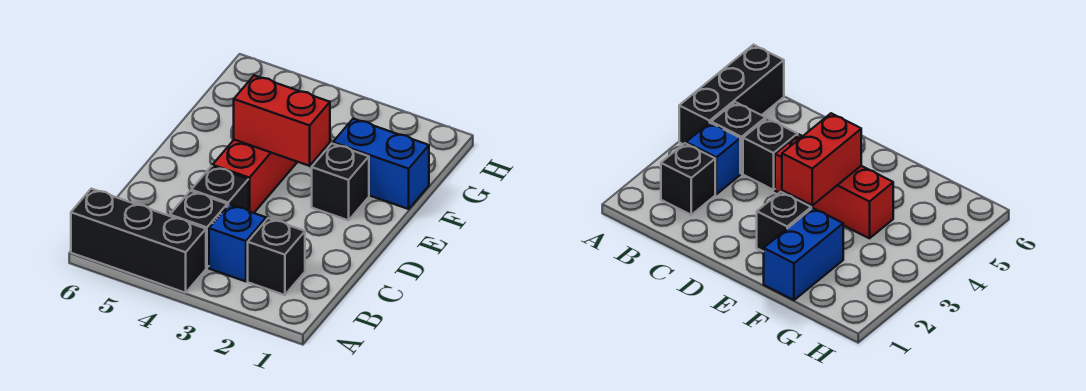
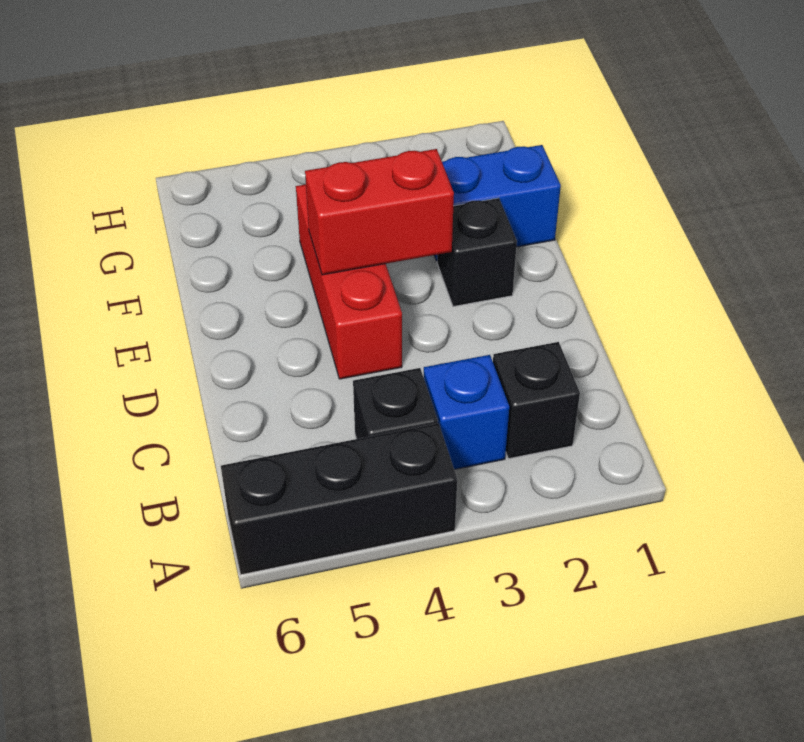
black 1x1 brick [191,166,249,211] -> none

